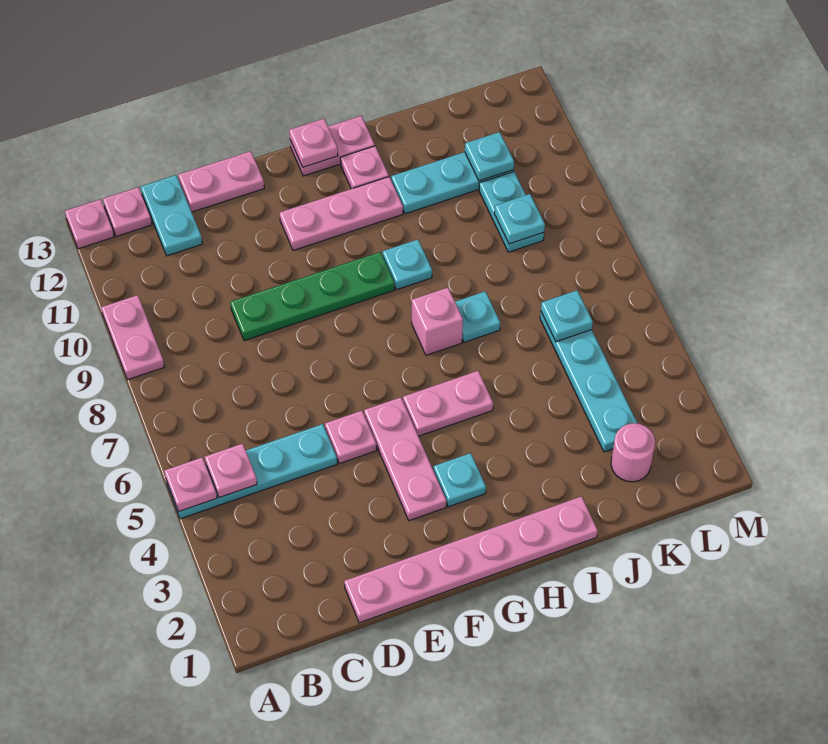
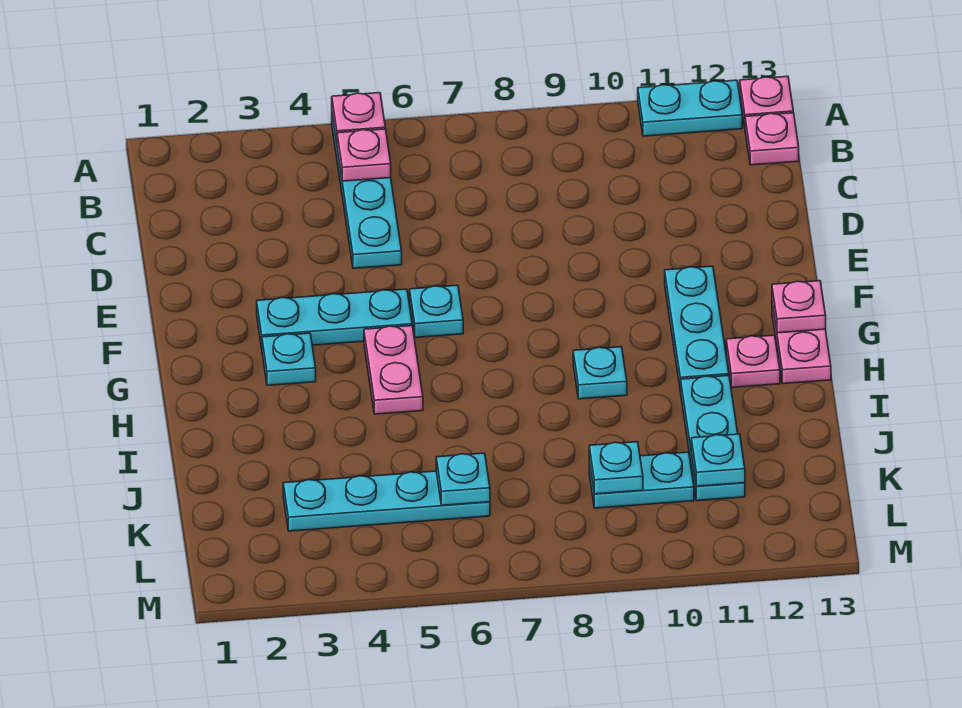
pink 1x2 plate [101,295,164,380] -> none
cyan 1x2 plate [141,175,202,256] -> cyan 1x2 plate moved to [638,80,742,136]
pink 1x6 plate [344,496,598,623] -> none
green 1x4 plate [230,252,395,341] -> none
pink 1x2 plate [178,151,264,212] -> none
pink 1x1 plate [325,411,377,464] -> none
pink 1x3 plate [364,397,446,521] -> cyan 1x3 plate [257,289,412,348]
pink 1x3 plate [280,177,403,251] -> cyan 1x3 plate [665,266,729,391]
pink 1x1 brick [412,288,463,355] -> none
cyan 1x1 plate [455,291,500,342] -> cyan 1x1 plate moved to [410,285,463,338]
pink 1x1 round brick [611,423,655,482] -> none

